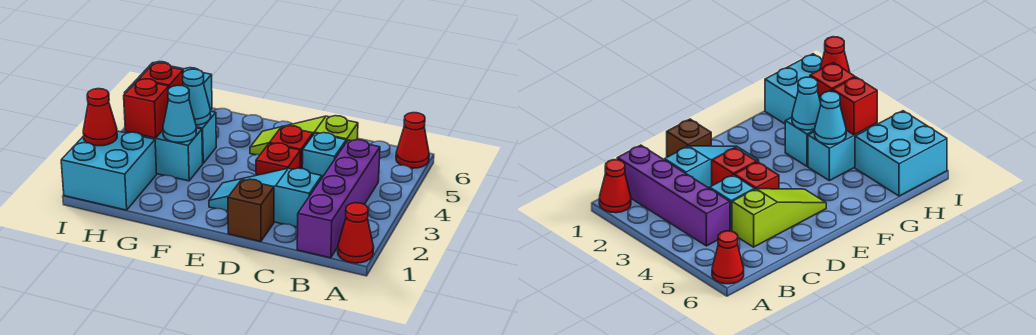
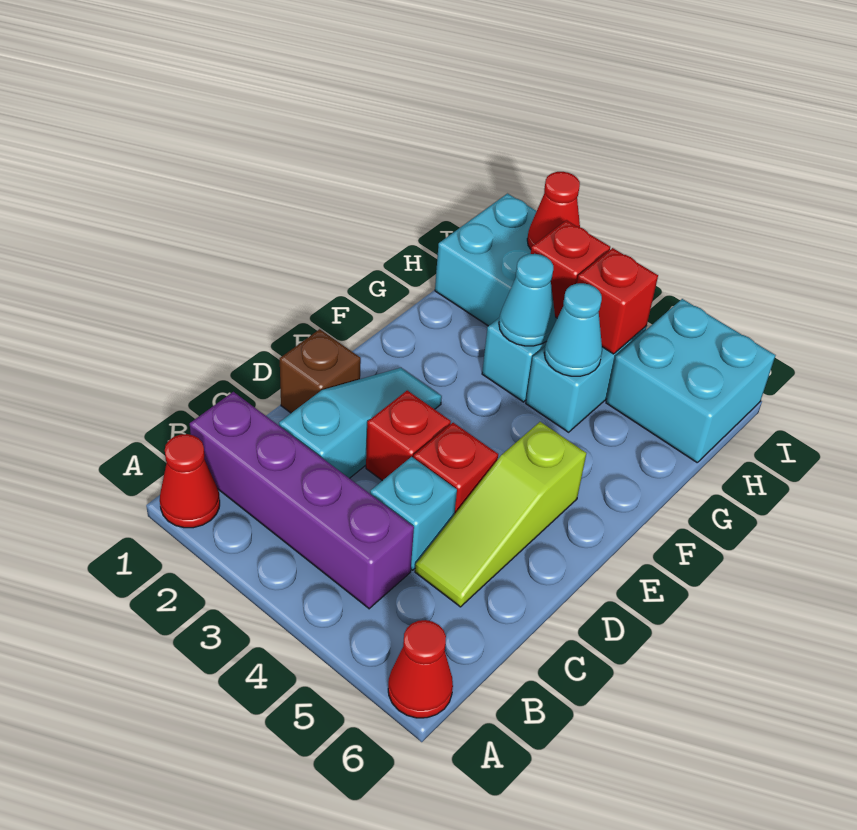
lime 1x3 slope [250,116,358,155] -> lime 1x3 slope turned to [415,422,586,607]

